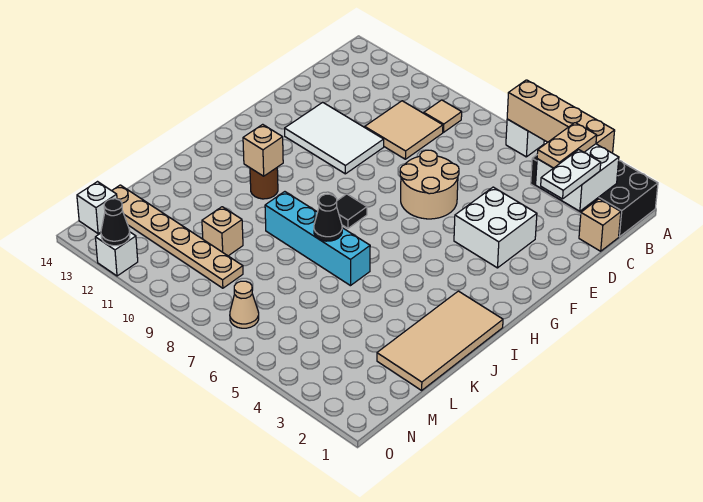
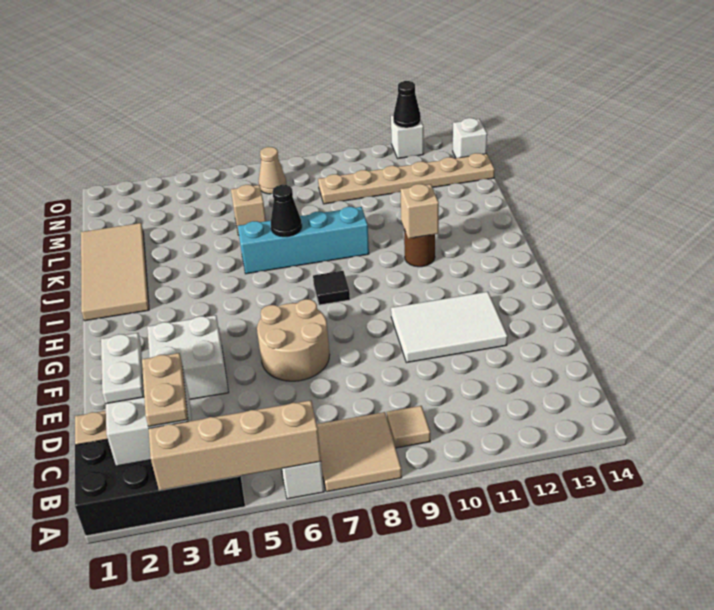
tan 2x2 tile [365,101,443,159] -> tan 2x2 tile moved to [317,412,402,492]
tan 1x1 brick [202,207,243,256] -> tan 1x1 brick moved to [231,185,266,235]

